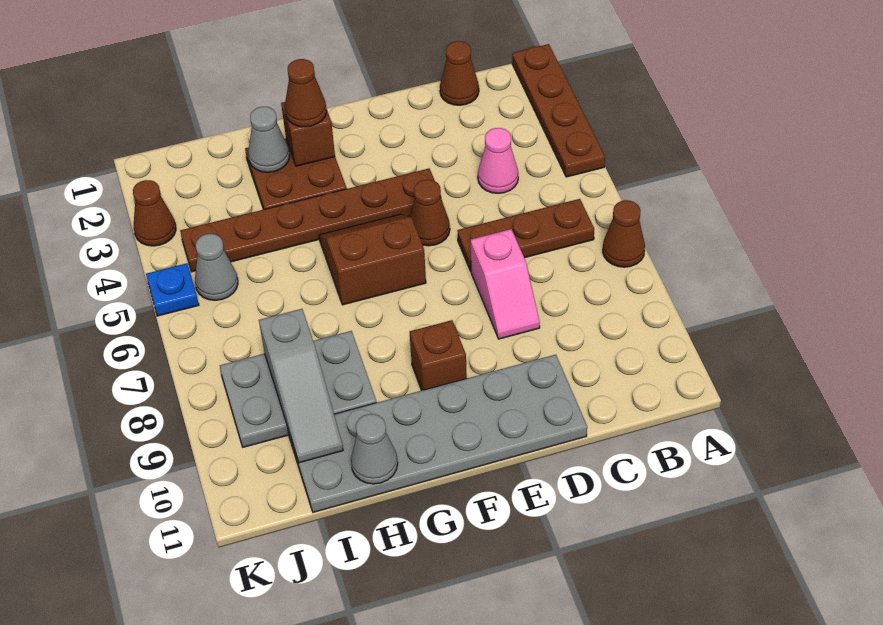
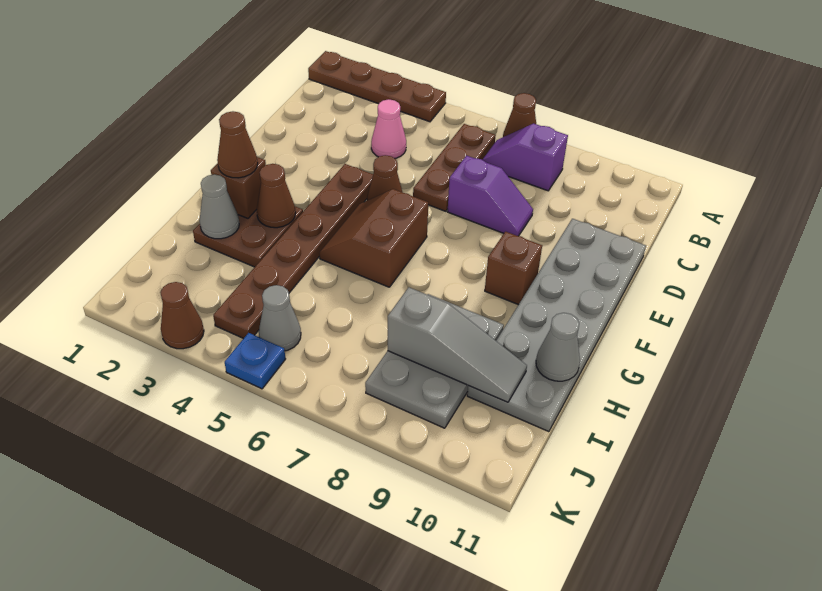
none -> purple 1x2 slope [482,124,568,191]
brown 1x1 cone [440,41,479,105] -> brown 1x1 cone moved to [257,164,296,228]
pink 1x2 slope [471,229,540,339] -> purple 1x2 slope [448,156,533,236]

